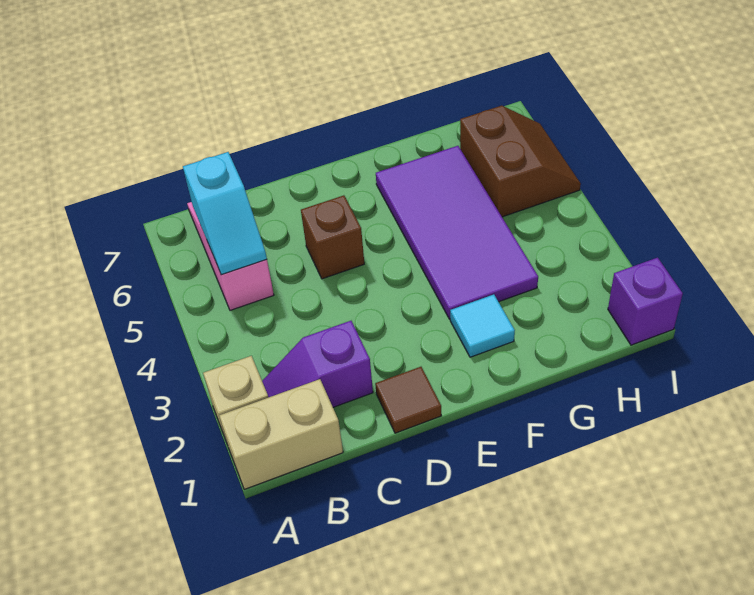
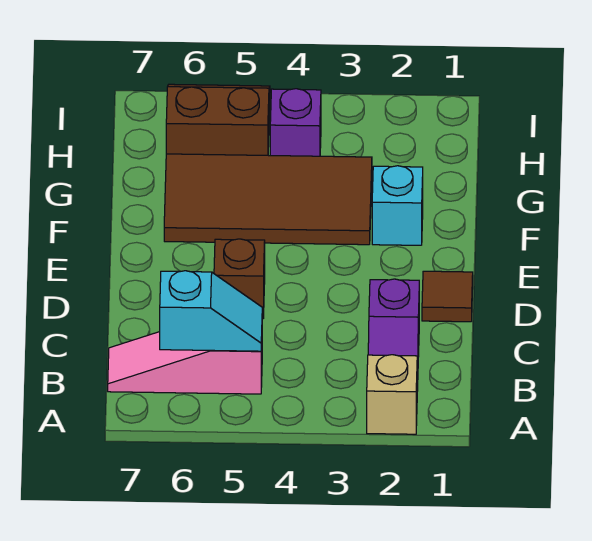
tan 1x2 brick [219,379,343,489] -> none
cyan 1x1 tile [450,294,515,357] -> cyan 1x1 brick [372,166,423,245]
purple 2x4 tile [376,146,538,319] -> brown 2x4 tile [164,154,372,245]
purple 1x1 brick [608,258,683,345] -> purple 1x1 brick moved to [270,89,321,156]

